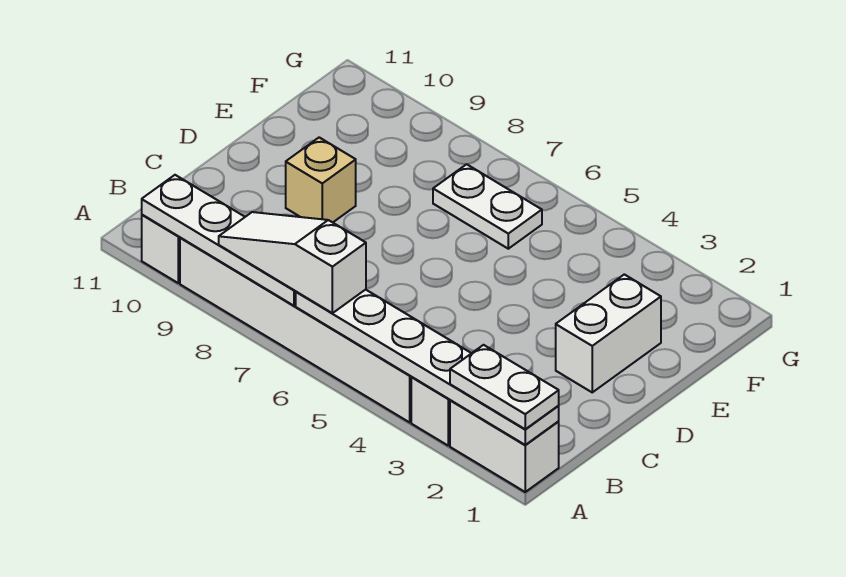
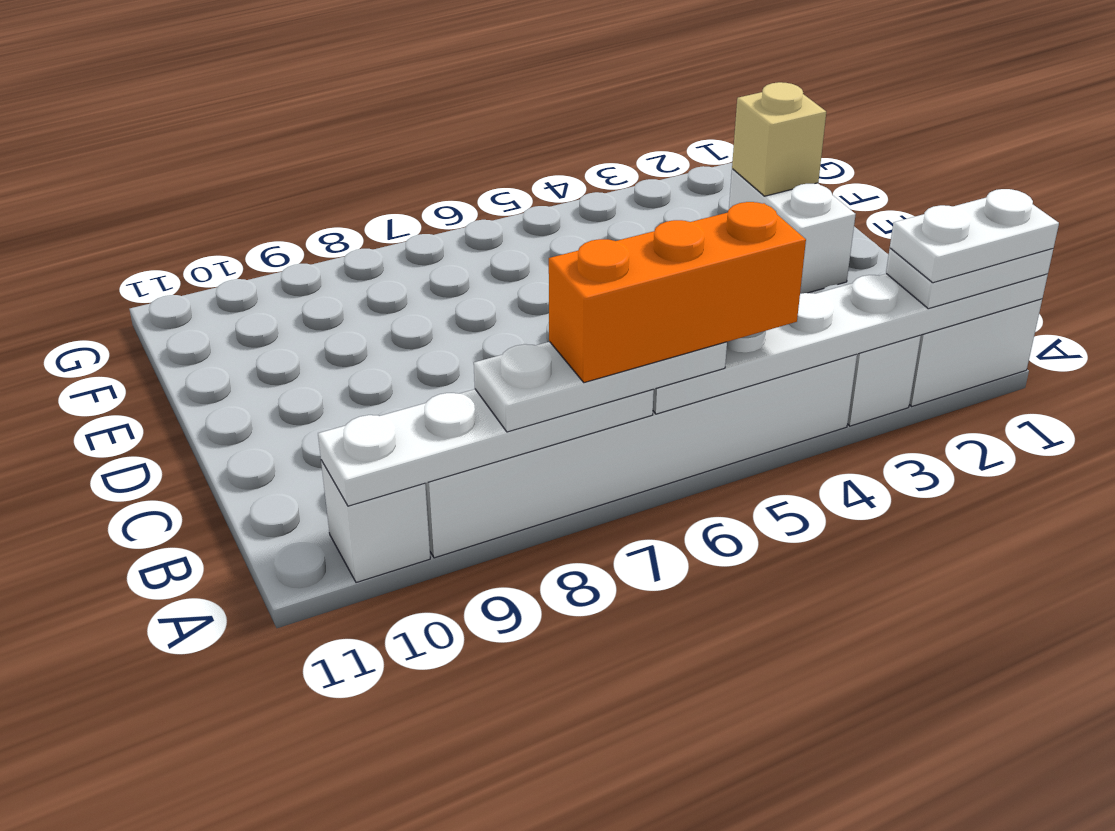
none -> orange 1x3 brick [549,202,806,383]
white 1x3 slope [219,212,366,313] -> white 1x3 plate [474,342,727,432]
tan 1x1 brick [286,137,356,222] -> tan 1x1 brick moved to [732,82,826,196]
white 1x2 plate [433,164,542,249] -> white 1x2 plate moved to [890,189,1059,283]

